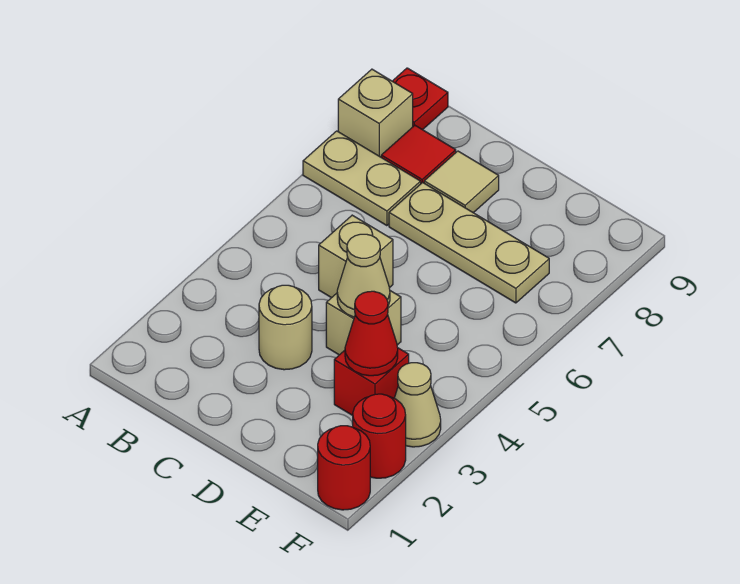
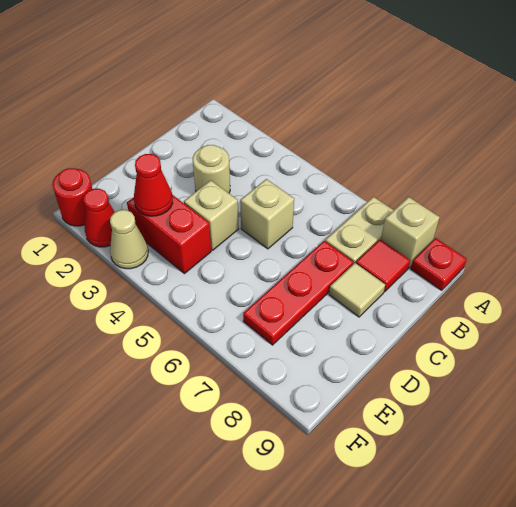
tan 1x3 plate [389,182,549,303] -> red 1x3 plate [243,241,353,345]
tan 1x1 cone [337,234,390,317] -> none
red 1x1 brick [334,348,409,416] -> red 1x2 brick [127,195,211,274]
red 1x1 round brick [353,394,406,478] -> red 1x1 cone [83,189,115,247]

